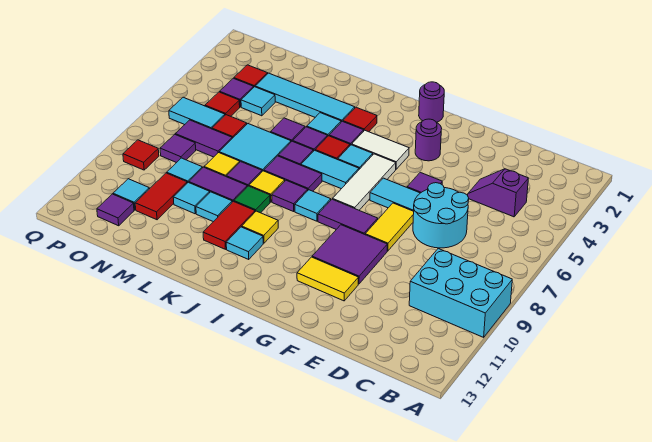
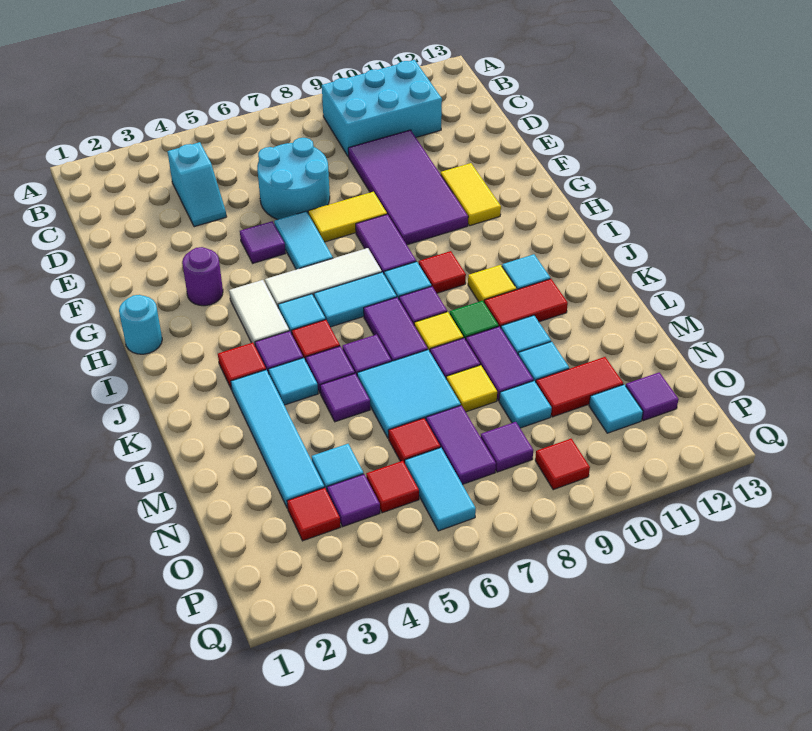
cyan 2x3 brick [409,249,512,337] -> cyan 2x3 brick turned to [322,60,442,157]
purple 1x2 slope [468,169,528,217] -> cyan 1x2 slope [168,142,227,227]
purple 2x2 tile [312,225,387,284] -> purple 2x4 tile [348,130,468,245]
purple 1x1 round brick [419,82,444,122] -> cyan 1x1 round brick [119,295,162,354]
cyan 1x2 tile [301,150,359,189] -> cyan 1x2 tile turned to [314,272,397,327]
none -> red 1x1 tile [419,251,466,293]

